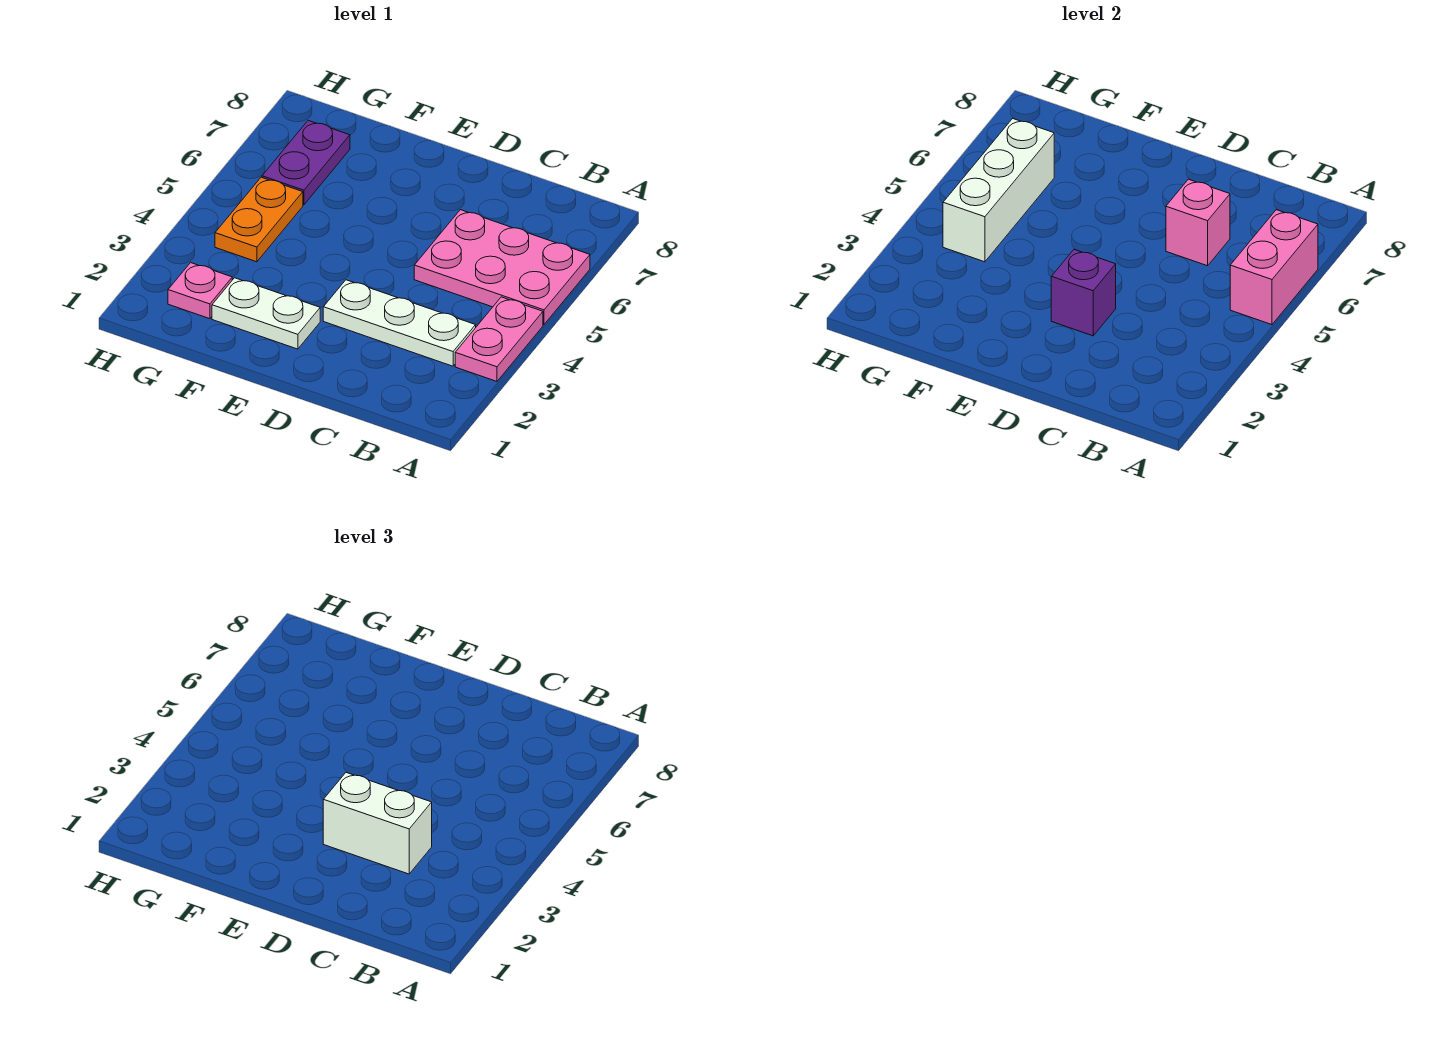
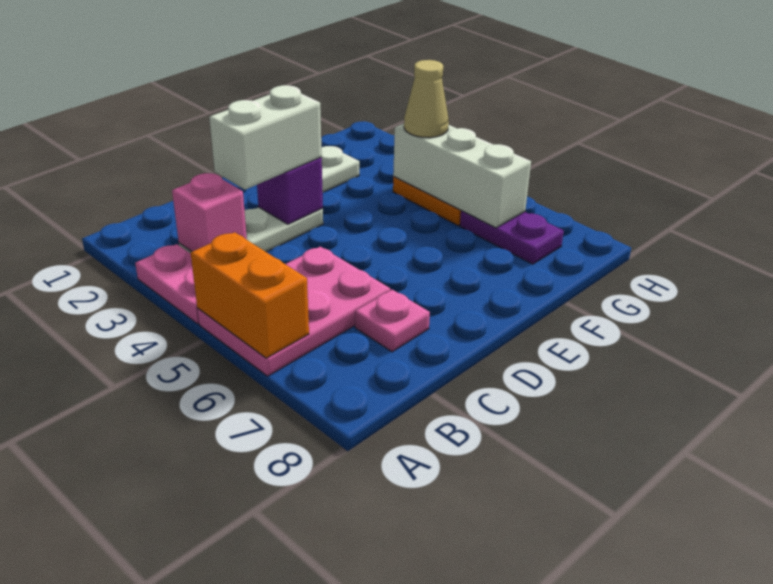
pink 1x2 brick [1230,210,1318,325] -> orange 1x2 brick [191,232,309,358]
pink 1x1 brick [1166,179,1230,266] -> pink 1x1 brick moved to [172,173,247,252]
pink 1x1 plate [168,263,232,319] -> pink 1x1 plate moved to [355,290,430,352]
none -> tan 1x1 cone [404,60,449,138]

